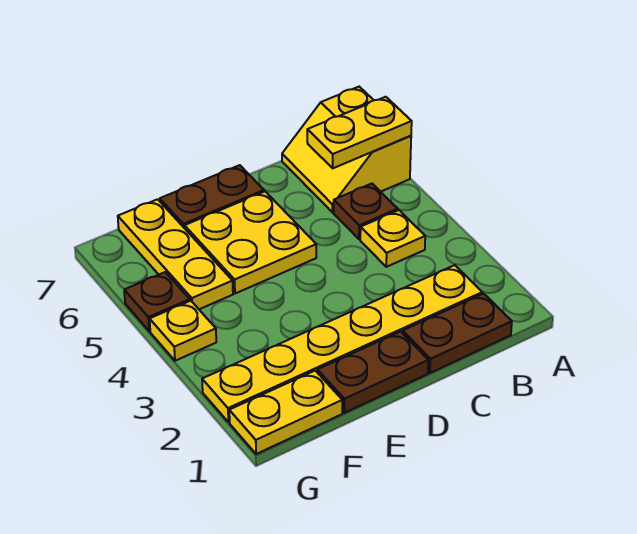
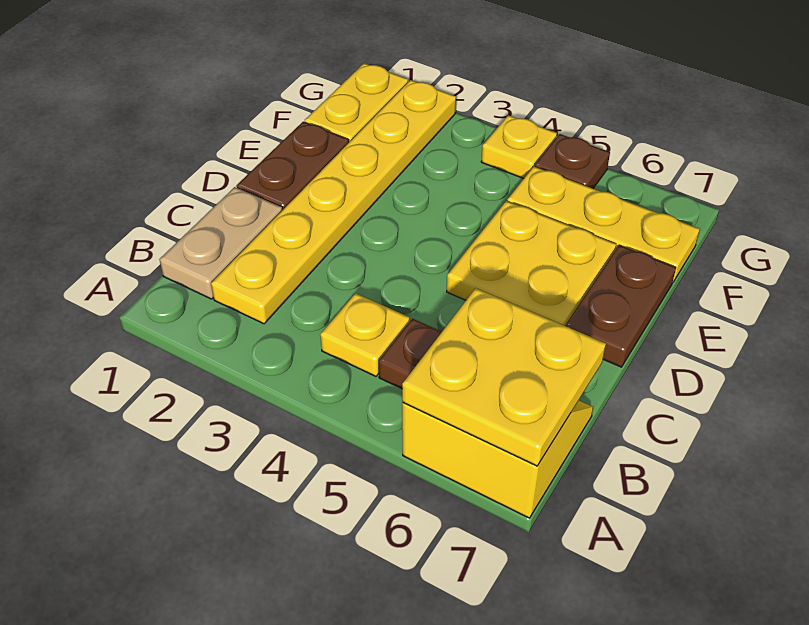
yellow 1x2 plate [307,97,412,168] -> yellow 2x2 plate [402,288,606,466]
brown 1x2 plate [403,294,512,373] -> tan 1x2 plate [160,187,282,299]

